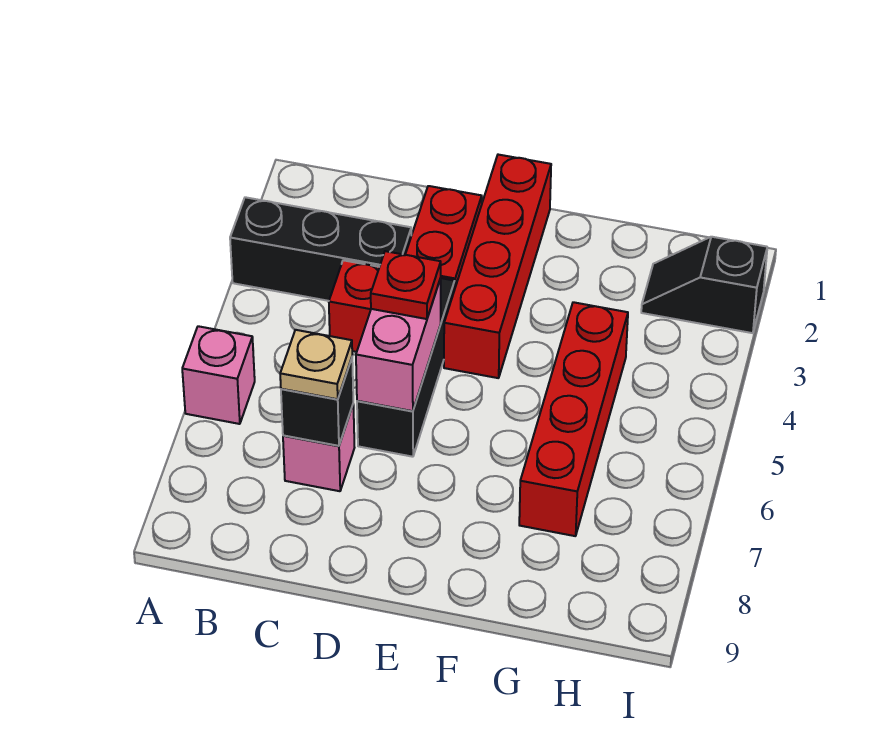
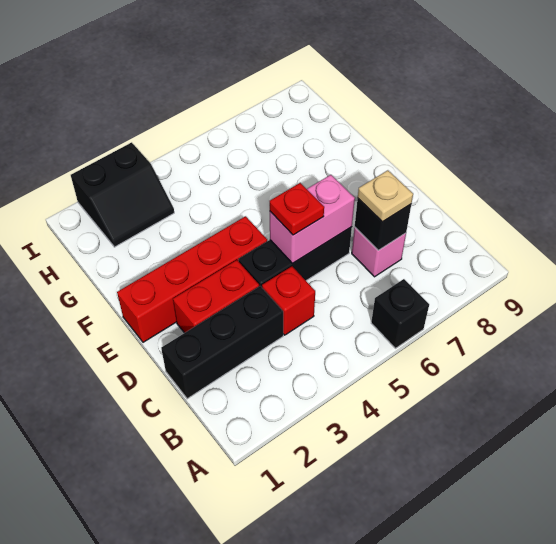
black 1x3 brick [230,197,411,301] -> black 1x3 brick turned to [161,286,283,399]
pink 1x1 brick [182,326,255,424] -> black 1x1 brick [371,279,429,348]
red 1x4 brick [519,302,628,536] -> none
black 1x2 slope [641,237,767,333] -> black 2x2 slope [71,142,174,247]

